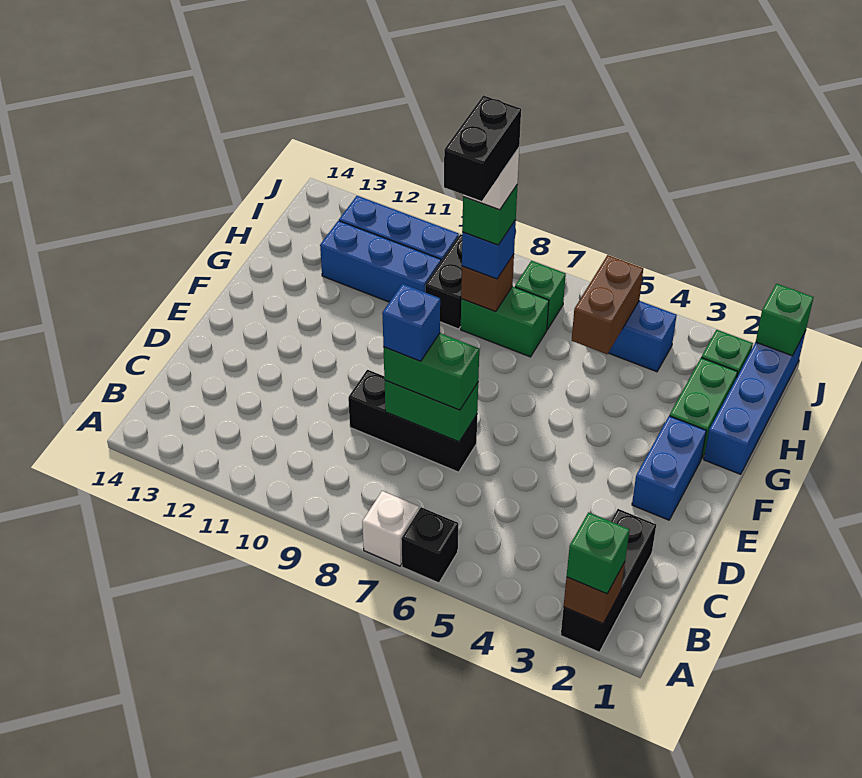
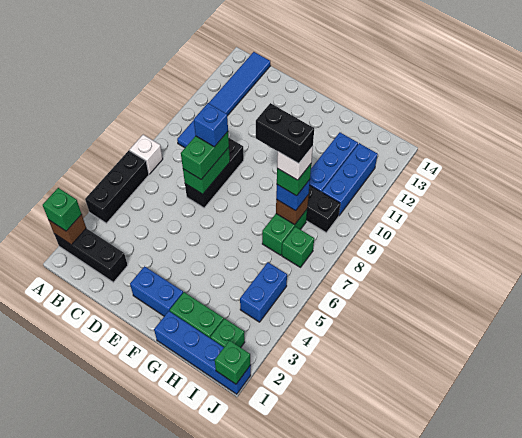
black 1x1 brick [401,507,458,583] -> black 1x3 brick [85,151,149,223]
none -> blue 1x6 tile [177,52,270,148]
brown 1x2 brick [572,255,643,354] -> none

